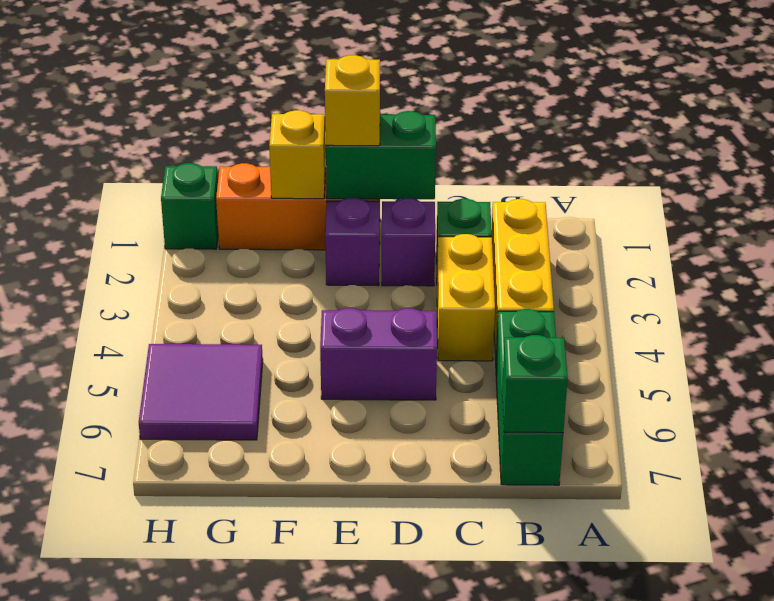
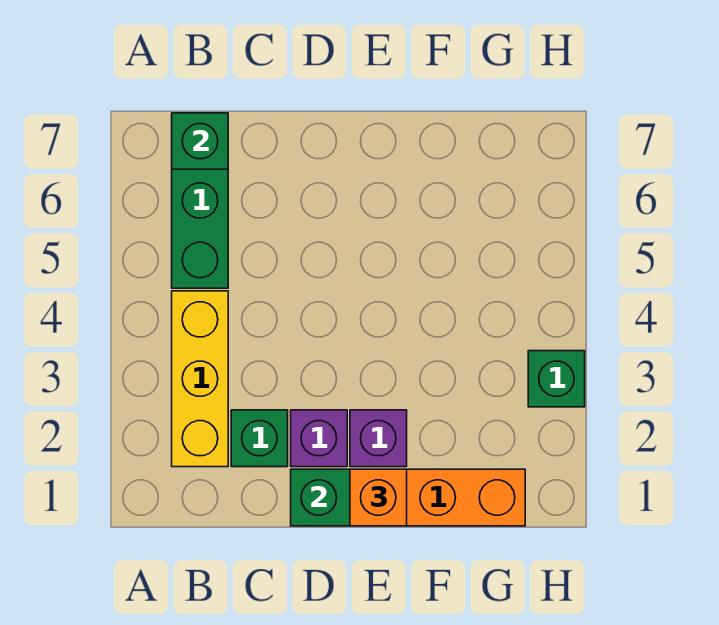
yellow 1x2 brick [437,234,495,361] -> none
purple 1x2 brick [320,308,437,400] -> none
yellow 1x1 brick [325,55,380,146] -> orange 1x1 brick [350,469,407,526]
yellow 1x1 brick [269,110,326,199] -> none
purple 2x2 tile [139,344,263,440] -> none
green 1x1 brick [161,163,218,249] -> green 1x1 brick moved to [528,351,585,407]

